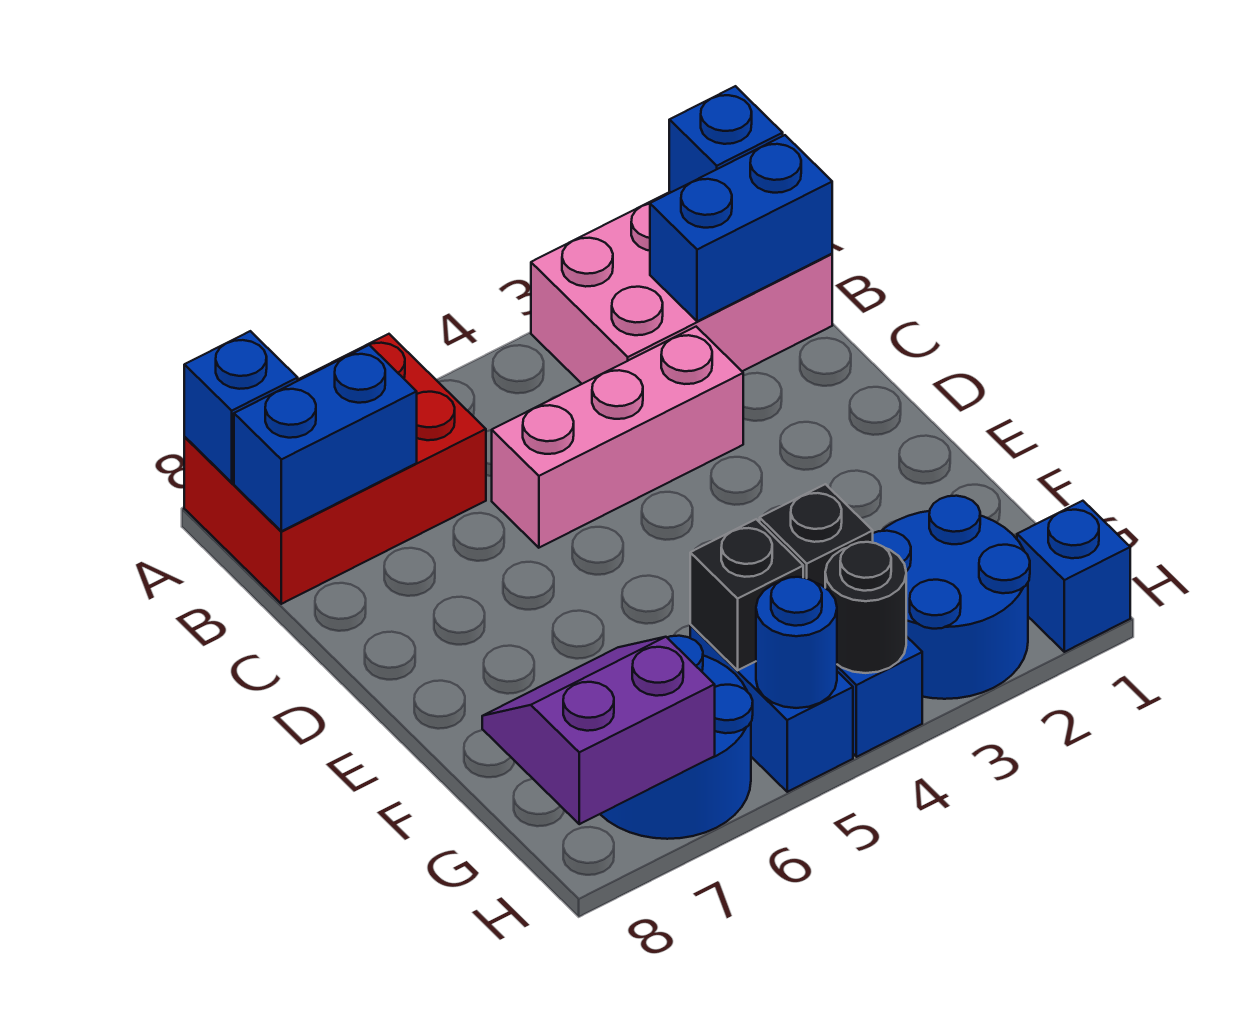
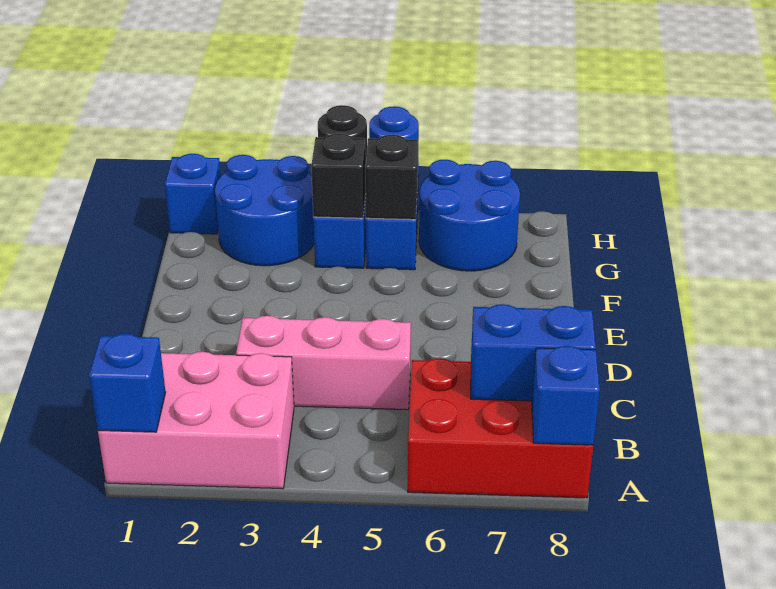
blue 1x2 brick [650,135,832,321] -> none
purple 2x2 slope [482,637,715,824] -> none

